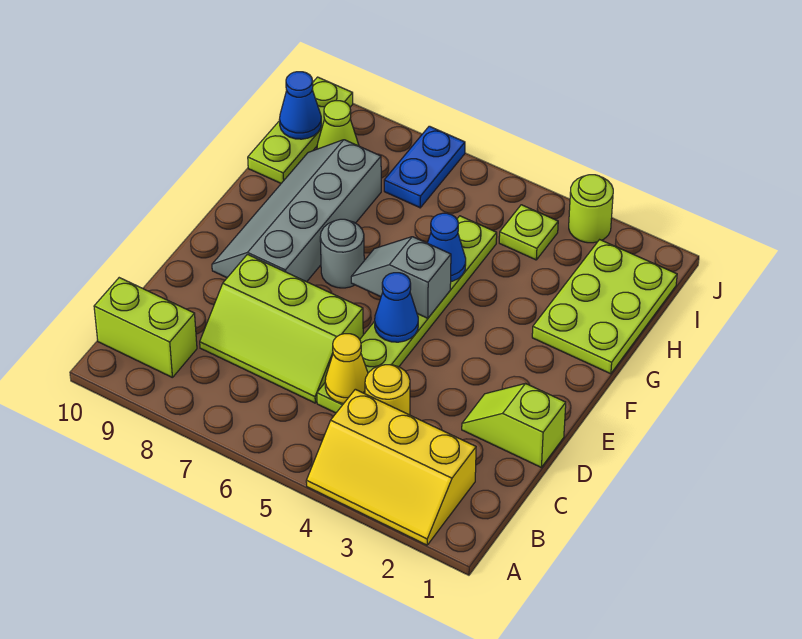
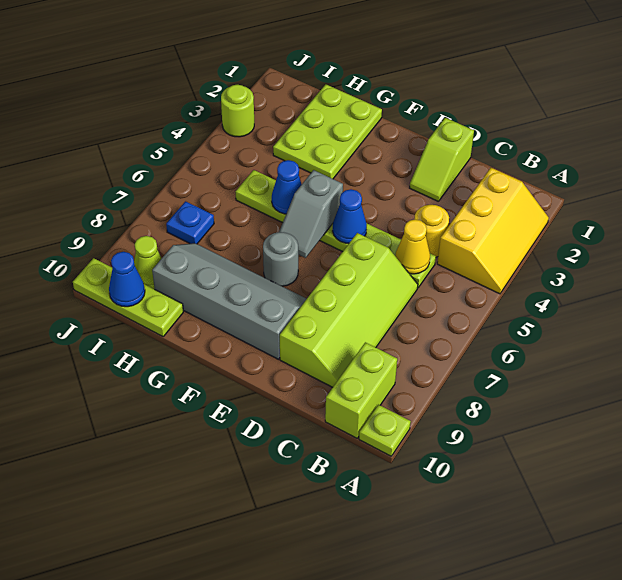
lime 2x3 slope [200,254,363,403] -> lime 2x4 slope [280,233,418,387]
grey 2x4 slope [212,140,381,282] -> grey 2x4 slope turned to [152,243,306,359]
lime 2x3 plate [532,240,677,374] -> lime 2x3 plate turned to [273,84,382,179]
lime 1x1 plate [499,205,558,260] -> lime 1x1 plate moved to [359,405,411,456]
blue 1x2 plate [384,126,465,208] -> blue 1x1 plate [166,201,214,244]

